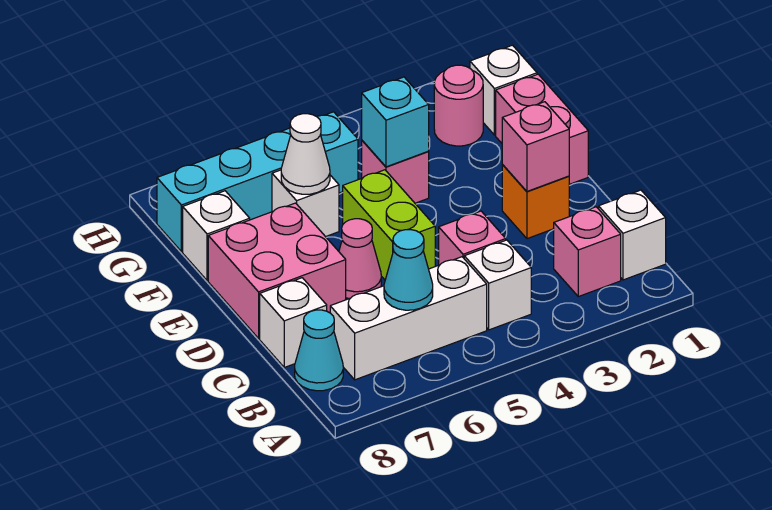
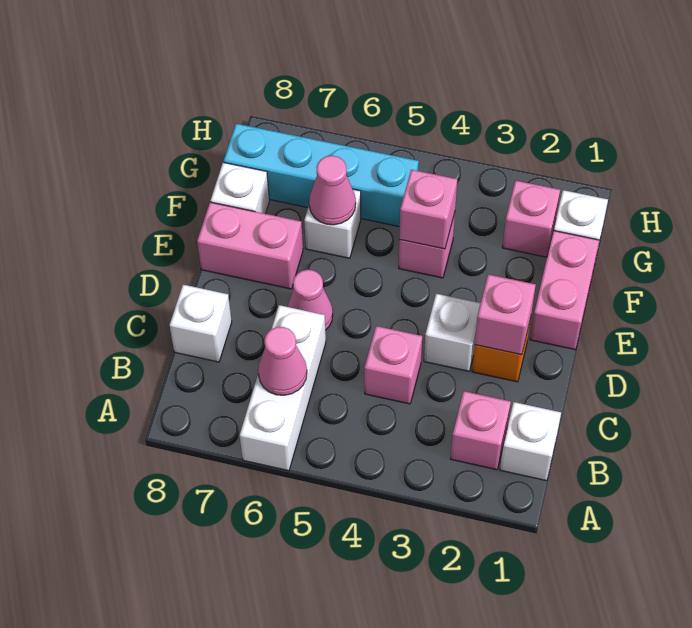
white 1x1 brick [464,240,531,330] -> white 1x1 brick moved to [424,294,481,371]
white 1x3 brick [330,257,487,380] -> white 1x3 brick turned to [240,305,326,471]
cyan 1x1 cone [384,230,433,310] -> pink 1x1 cone [258,327,307,395]
cyan 1x1 cone [295,310,343,391] -> none
lime 1x2 brick [343,170,435,280] -> none
pink 2x2 brick [208,203,346,338] -> pink 1x2 brick [197,202,303,289]
cyan 1x1 brick [362,77,429,167] -> pink 1x1 brick [399,170,457,249]
white 1x1 cone [281,114,330,194] -> pink 1x1 cone [309,156,356,225]
pink 1x1 round brick [434,65,483,146] -> pink 1x1 brick [502,180,560,257]

